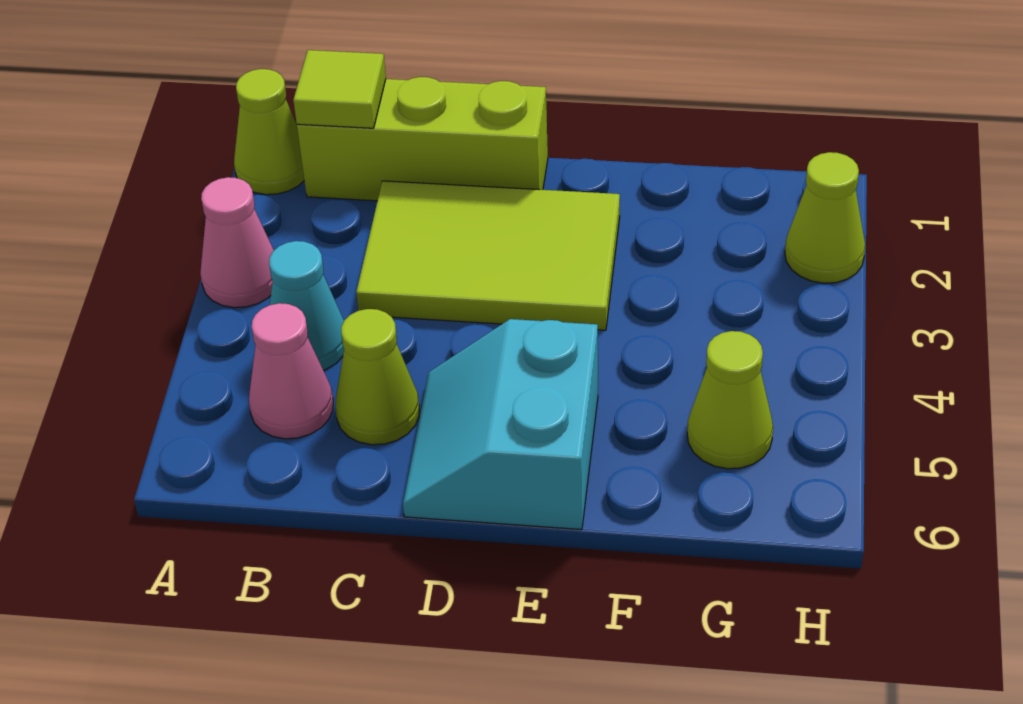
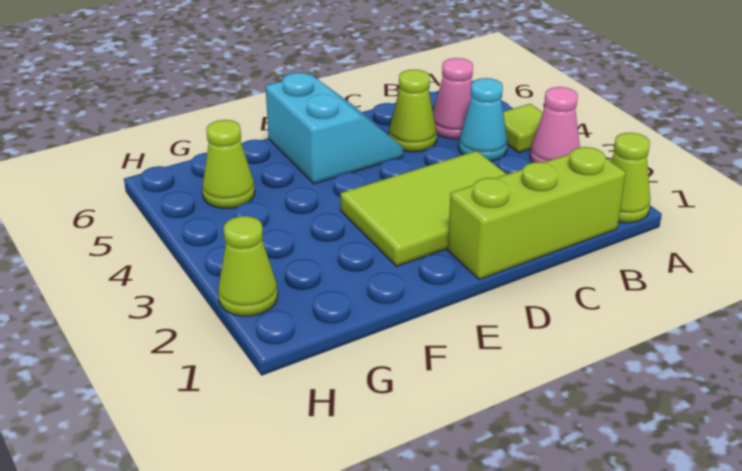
lime 1x1 tile [293,50,386,128] -> lime 1x1 tile moved to [503,104,543,153]

